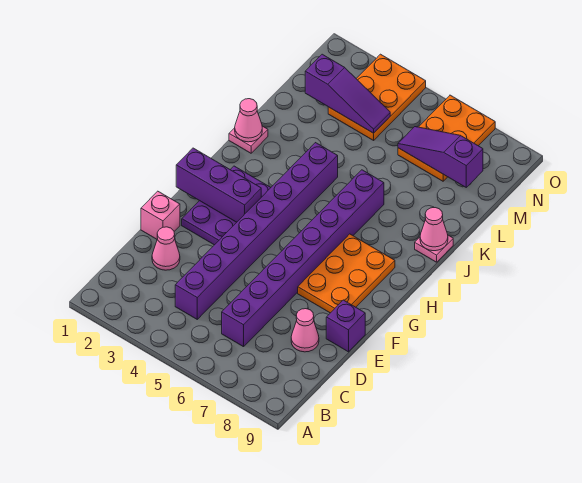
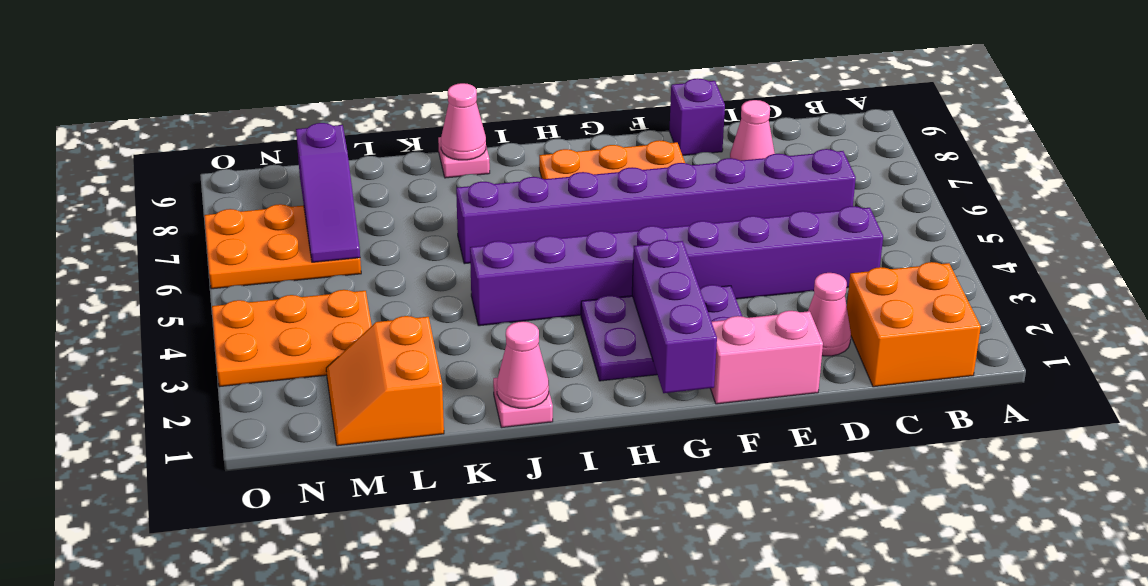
none -> orange 2x2 brick [847,262,981,387]
pink 1x1 brick [141,191,180,239] -> pink 1x2 brick [710,311,823,404]
none -> orange 2x2 slope [326,316,444,446]
purple 1x3 slope [305,54,390,133] -> none

